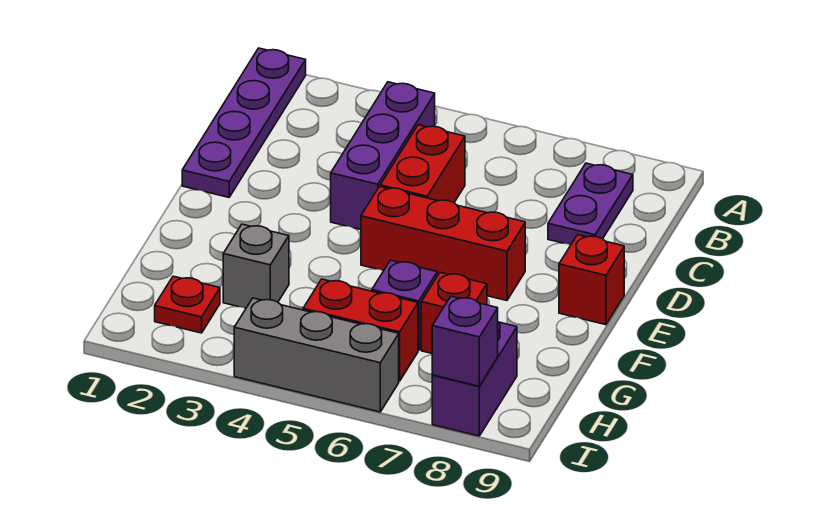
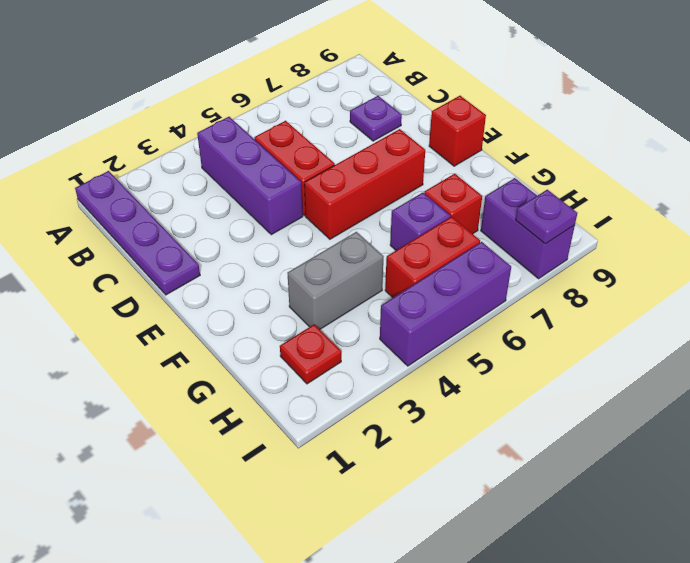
purple 1x2 plate [548,163,633,245] -> purple 1x1 plate [350,96,402,141]
grey 1x1 brick [223,224,289,308] -> grey 1x2 brick [288,232,384,329]
grey 1x3 brick [234,298,399,412] -> purple 1x3 brick [380,242,511,366]
purple 1x1 brick [432,296,498,386] -> purple 1x1 plate [516,190,577,244]

